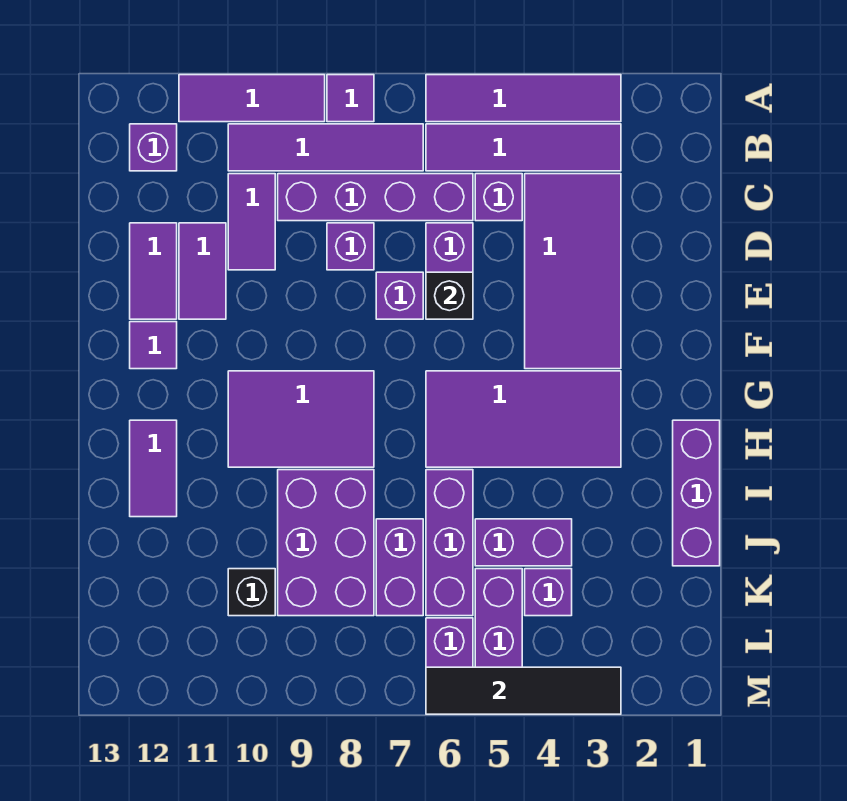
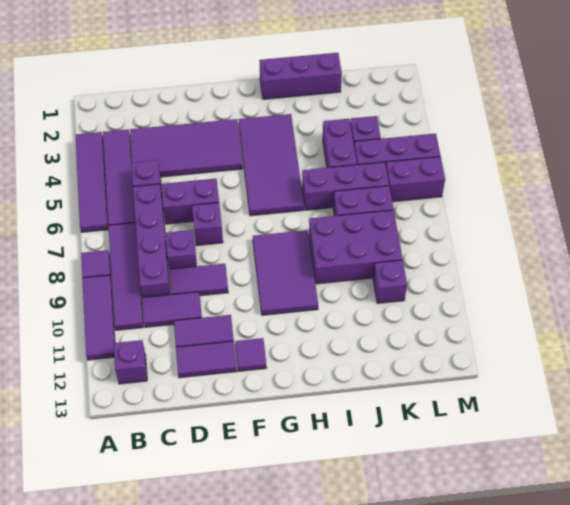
black 1x1 brick [426,272,473,319] -> none
purple 1x2 tile [130,420,177,517] -> purple 1x2 tile moved to [169,264,228,296]
black 1x1 brick [228,569,275,616] -> purple 1x1 brick [373,260,407,303]
black 1x4 tile [426,667,621,714] -> none

